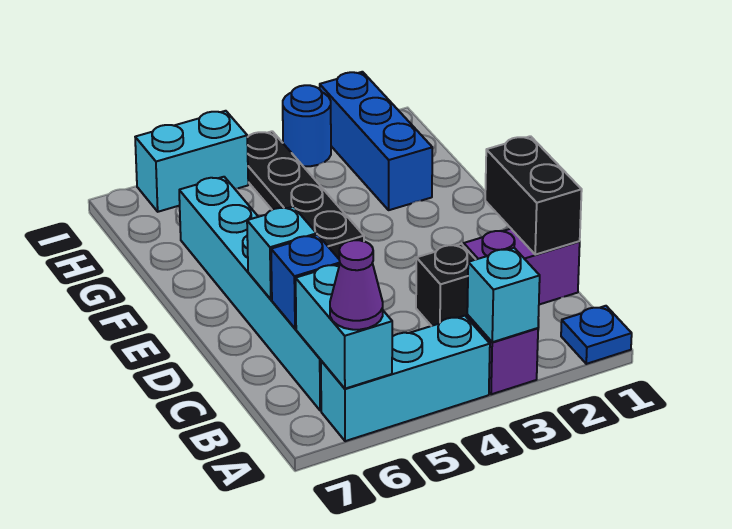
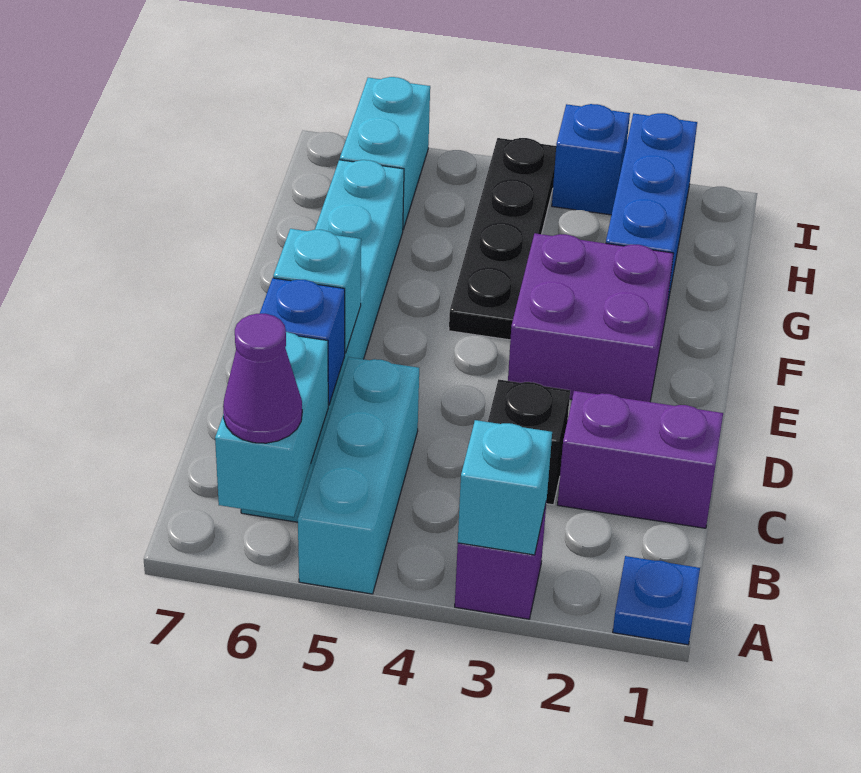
cyan 1x3 brick [321,316,490,441] -> cyan 1x3 brick turned to [298,357,419,594]
black 1x2 brick [485,136,582,255] -> none
none -> purple 2x2 brick [508,233,674,402]
blue 1x1 round brick [283,85,331,166] -> blue 1x1 brick [552,104,630,215]
cyan 1x2 brick [135,111,248,212] -> cyan 1x2 brick turned to [340,77,430,229]

